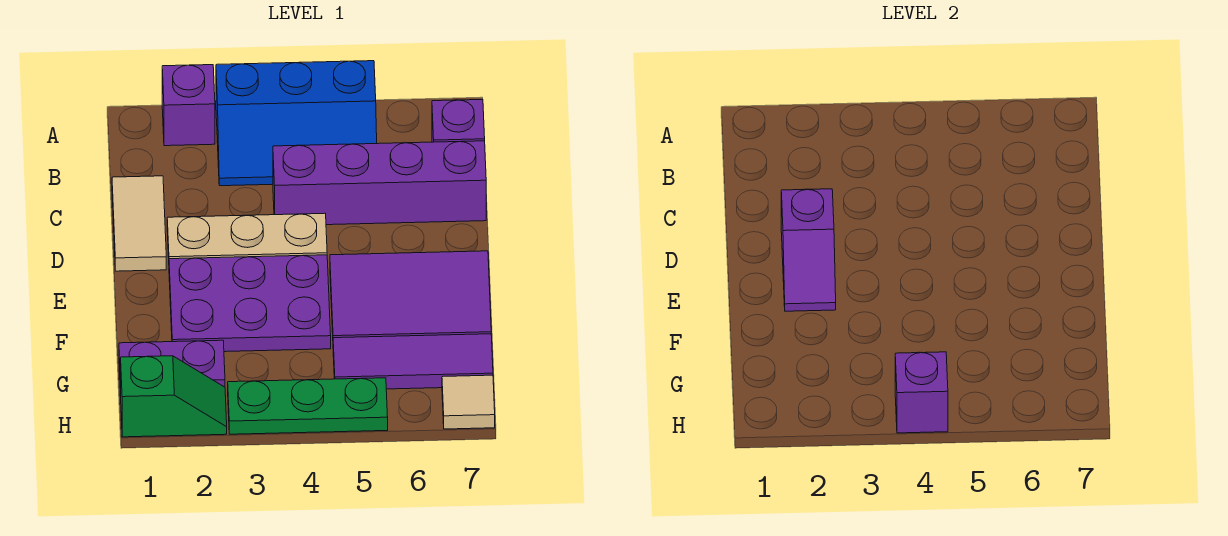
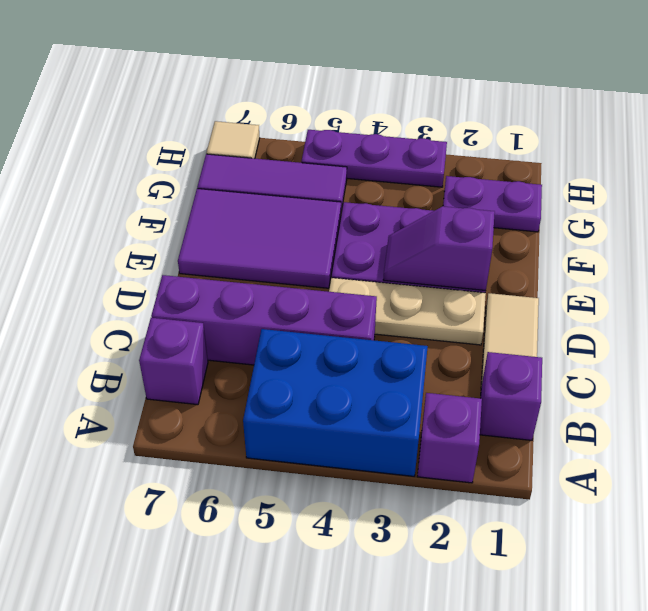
blue 2x3 slope [216,61,377,186] -> blue 2x3 brick [243,329,428,476]
purple 1x2 slope [781,189,836,311] -> purple 1x2 slope turned to [383,206,495,291]
green 1x2 slope [120,356,227,437] -> none
green 1x3 plate [228,378,388,434] -> purple 1x3 plate [301,130,447,187]
purple 1x1 brick [895,352,948,433] -> purple 1x1 brick moved to [480,352,542,440]

